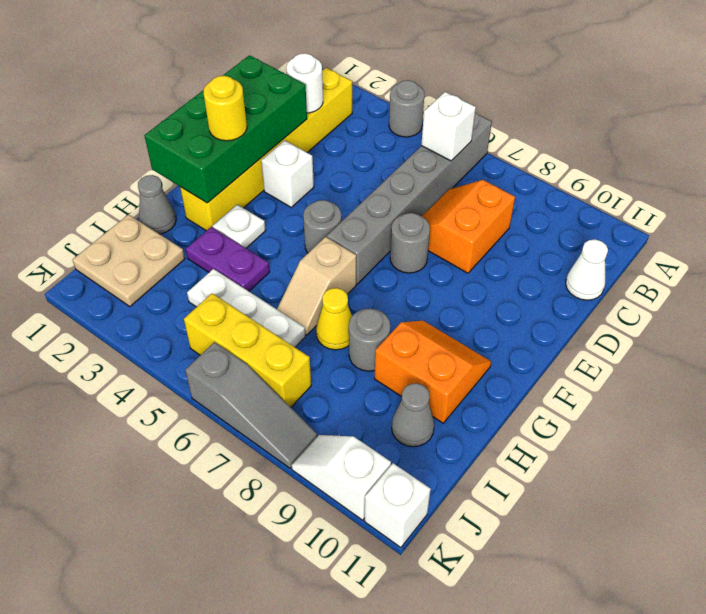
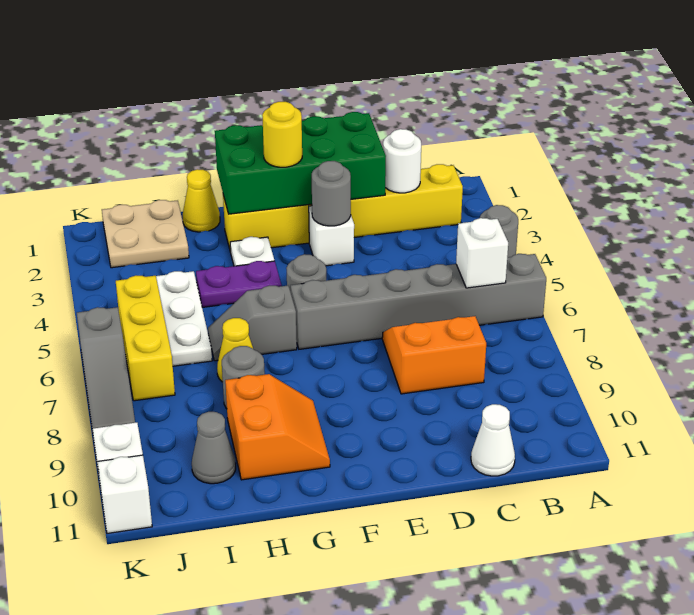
grey 1x1 round brick [390,213,430,273] -> grey 1x1 round brick moved to [312,161,351,226]
tan 1x2 slope [277,237,356,335] -> grey 1x2 slope [208,285,297,361]
grey 1x1 cone [138,175,176,234] -> yellow 1x1 cone [183,169,220,232]
purple 1x2 plate [186,227,270,291] -> purple 1x2 plate turned to [196,261,282,307]

